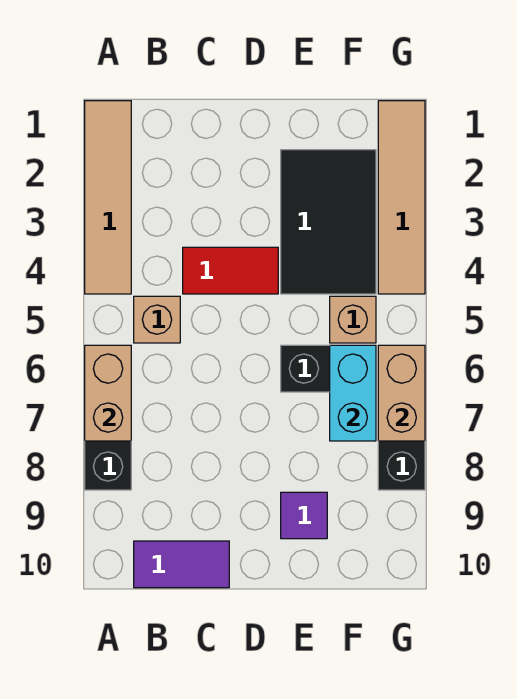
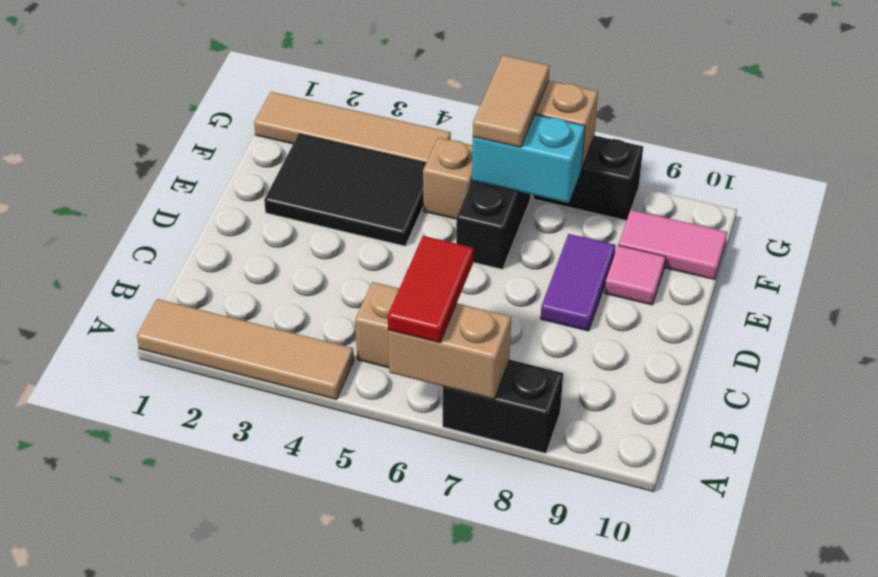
purple 1x2 tile [134,541,229,588] -> purple 1x2 tile moved to [541,234,616,331]
red 1x2 tile [183,247,278,294] -> red 1x2 tile moved to [388,236,474,343]
purple 1x1 tile [281,492,327,539] -> pink 1x1 tile [605,245,666,305]
none -> tan 1x2 tile [473,55,550,147]
none -> pink 1x2 tile [619,210,727,280]

